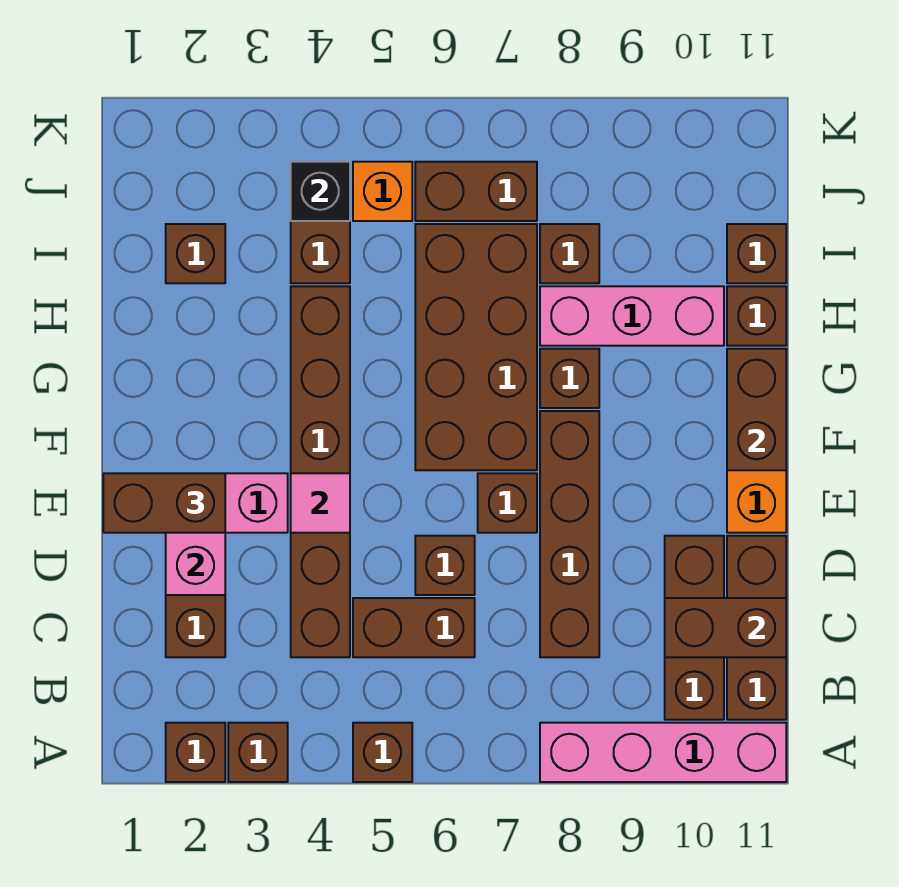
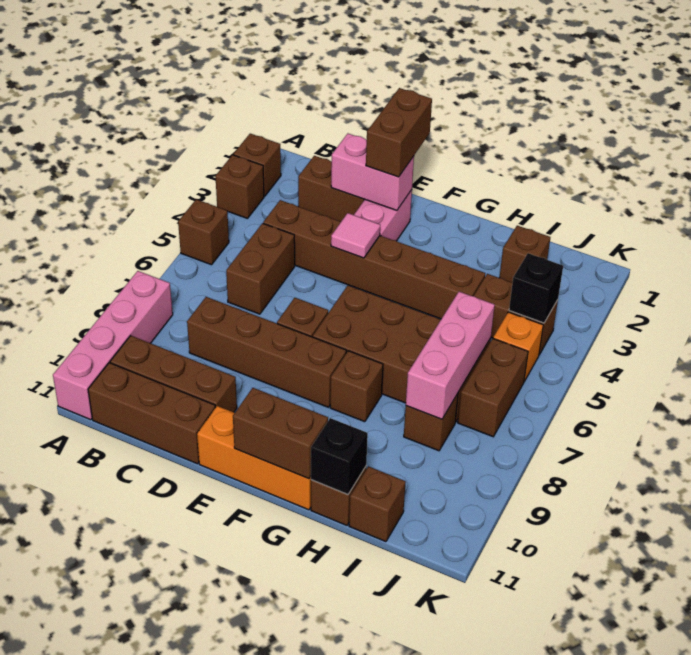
brown 1x2 brick [665,598,786,657] -> none
brown 1x1 brick [415,536,475,595] -> none
pink 1x3 brick [540,286,724,346] -> pink 1x3 brick moved to [406,292,495,419]
none -> black 1x1 brick [311,418,368,495]

